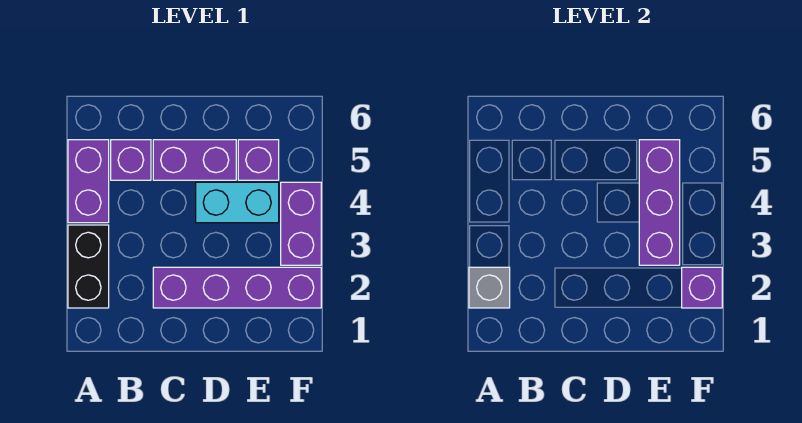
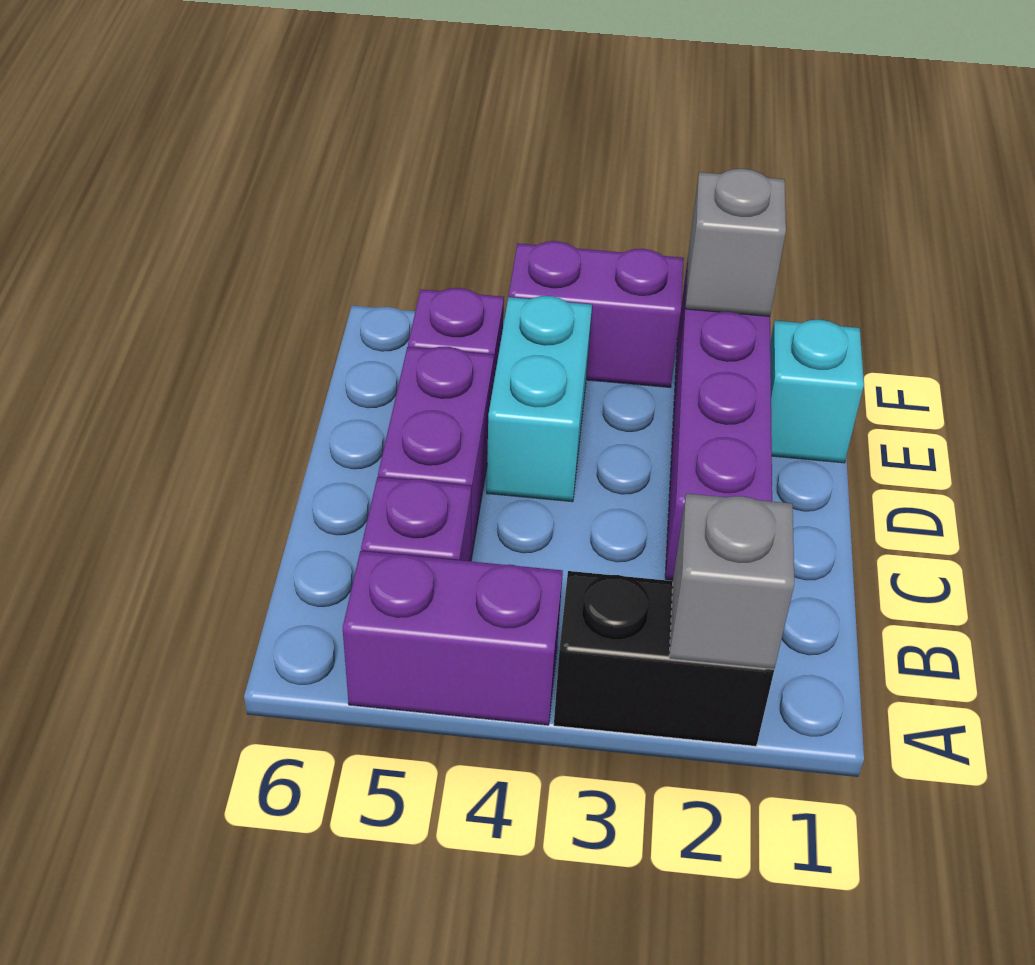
none -> cyan 1x1 brick [770,320,864,463]
purple 1x3 brick [639,140,680,265] -> none
purple 1x1 brick [682,267,722,308] -> grey 1x1 brick [685,169,786,316]

